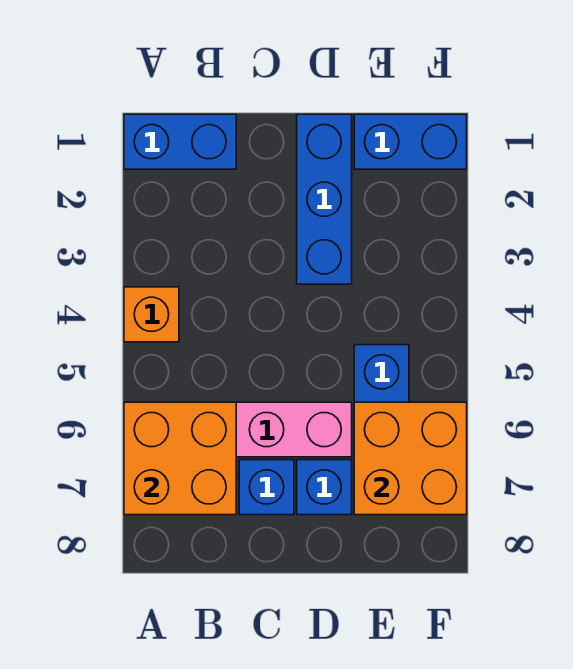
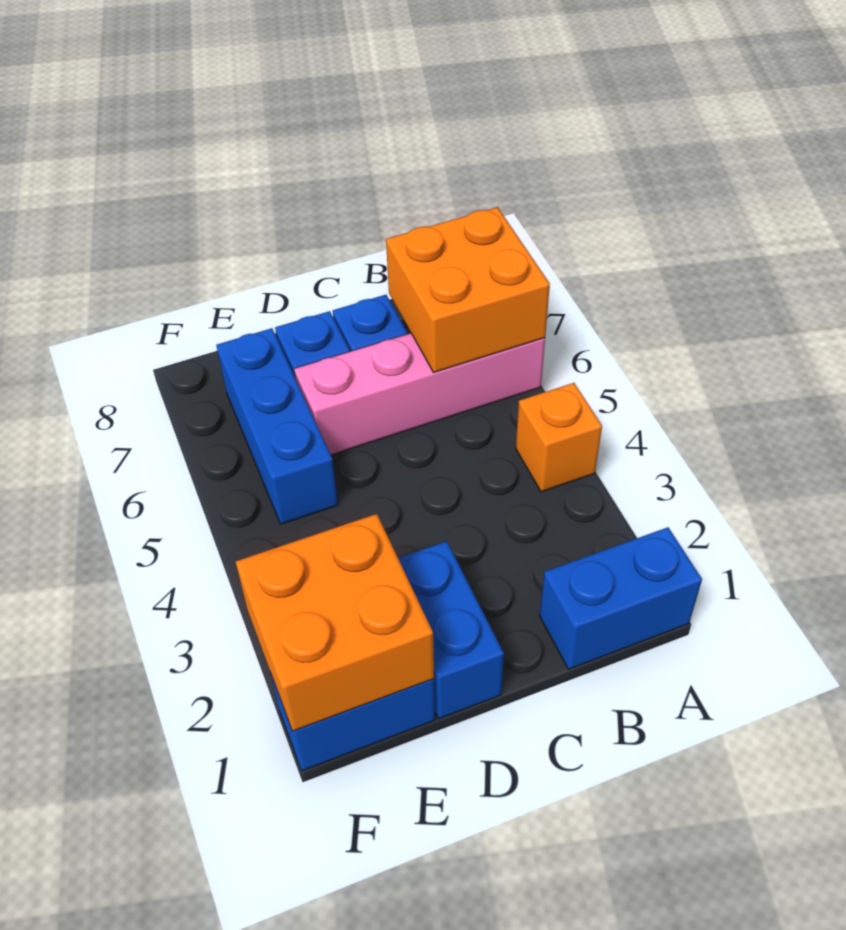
blue 1x3 brick [297,114,352,284] -> blue 1x2 brick [398,541,504,719]
orange 2x2 brick [354,402,467,515] -> orange 2x2 brick moved to [236,514,434,731]

